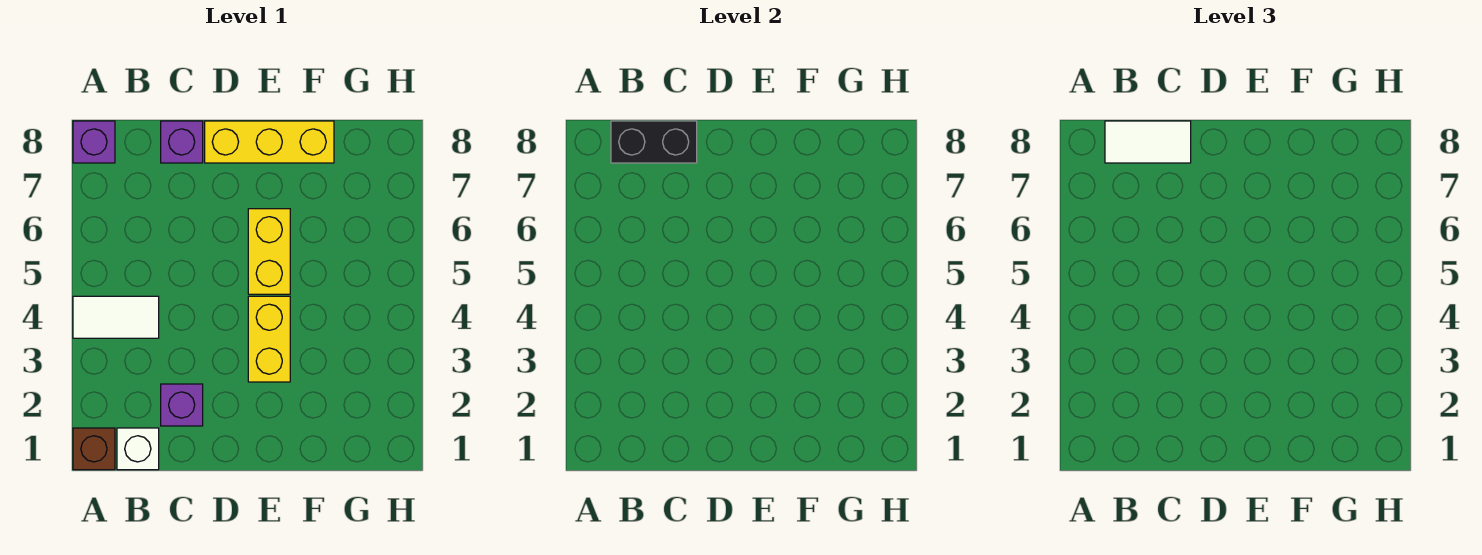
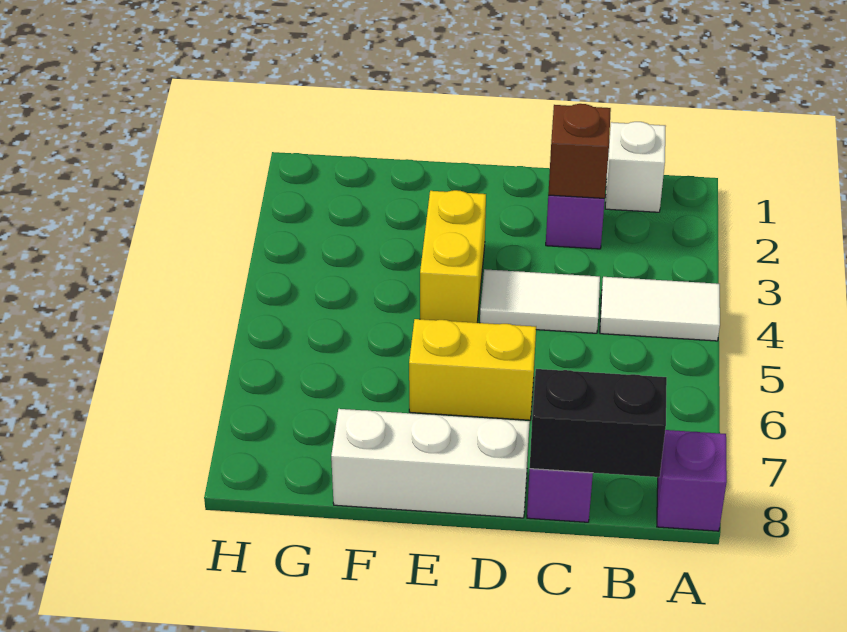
brown 1x1 brick [73,428,115,470] -> brown 1x1 brick moved to [548,104,611,198]
white 1x2 tile [1105,121,1191,163] -> white 1x2 tile moved to [480,269,600,333]
yellow 1x3 brick [205,121,334,163] -> white 1x3 brick [331,409,530,518]
yellow 1x2 brick [248,209,290,294] -> yellow 1x2 brick turned to [409,319,536,420]

